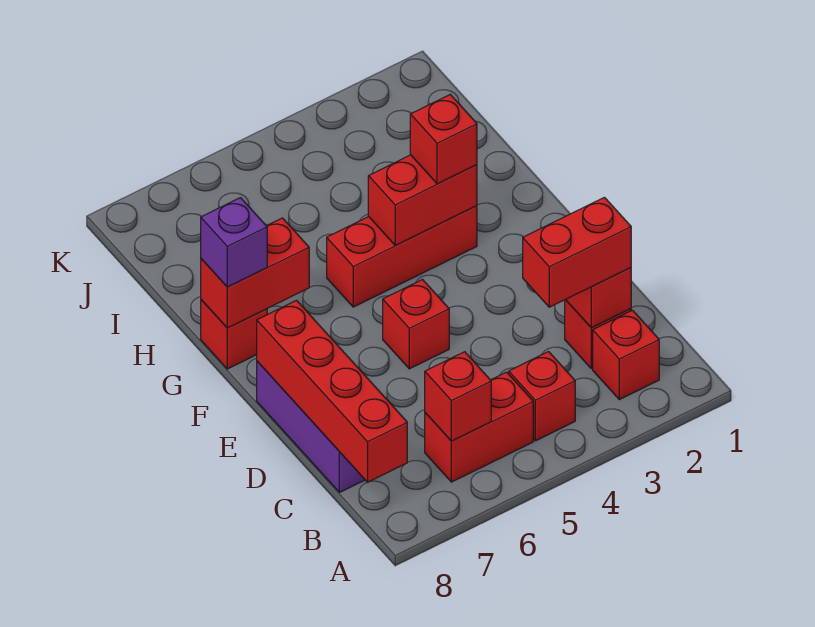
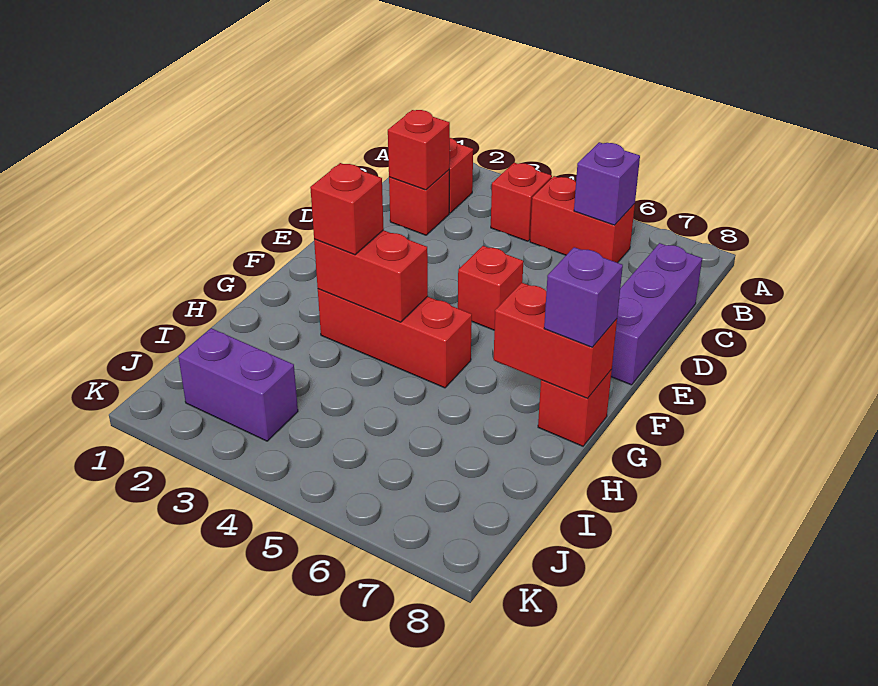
red 1x1 brick [425,352,491,441] -> purple 1x1 brick [574,142,640,225]
red 1x4 brick [257,300,407,482] -> none
red 1x2 brick [523,197,631,307] -> none
none -> purple 1x2 brick [178,328,298,441]

